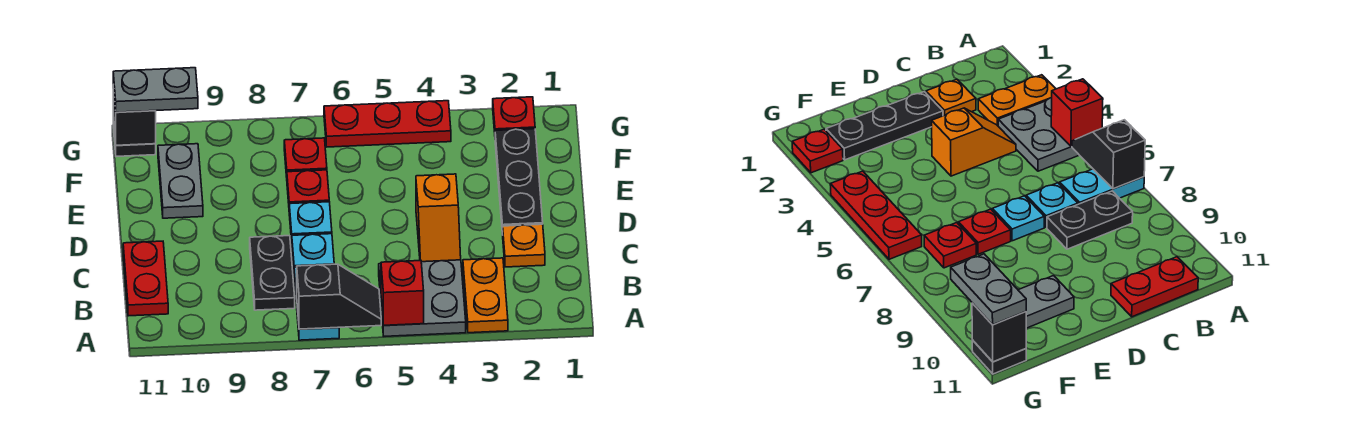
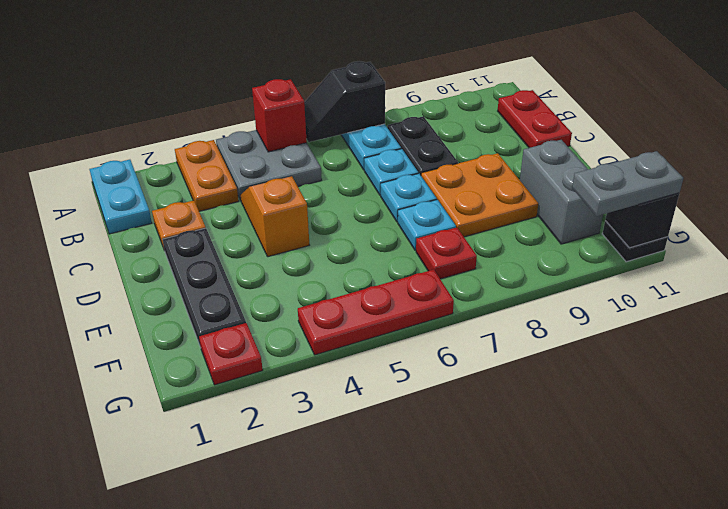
none -> cyan 1x2 plate [89,160,152,234]
none -> orange 2x2 plate [421,153,538,237]
red 1x1 plate [287,170,329,204] -> cyan 1x1 plate [398,200,456,250]
grey 1x2 plate [158,144,203,218] -> grey 1x2 brick [519,140,603,244]

